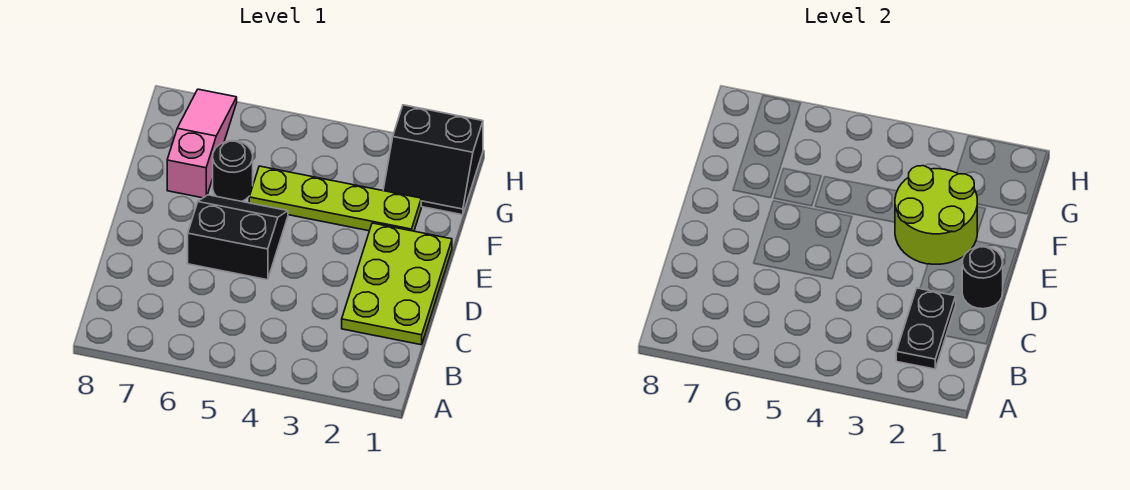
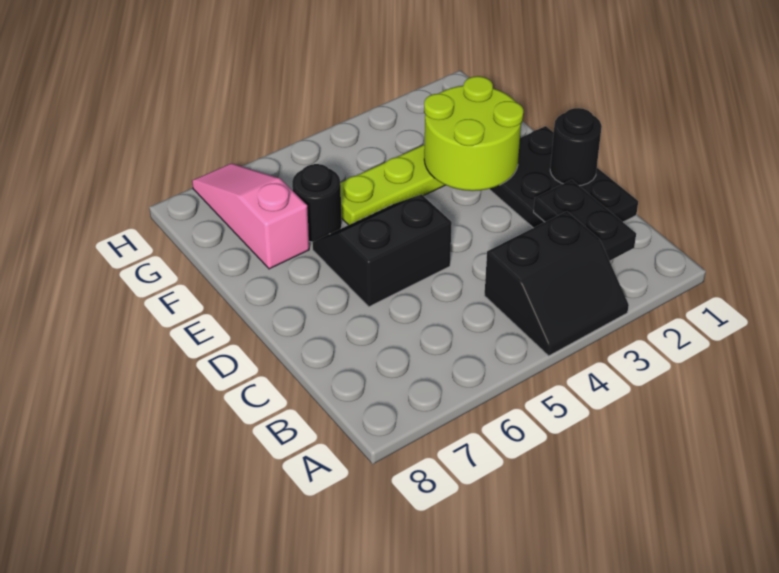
lime 2x3 plate [342,223,452,345] -> black 2x3 plate [489,126,638,228]
black 2x2 slope [383,105,483,215] -> black 2x2 slope moved to [484,211,629,356]

